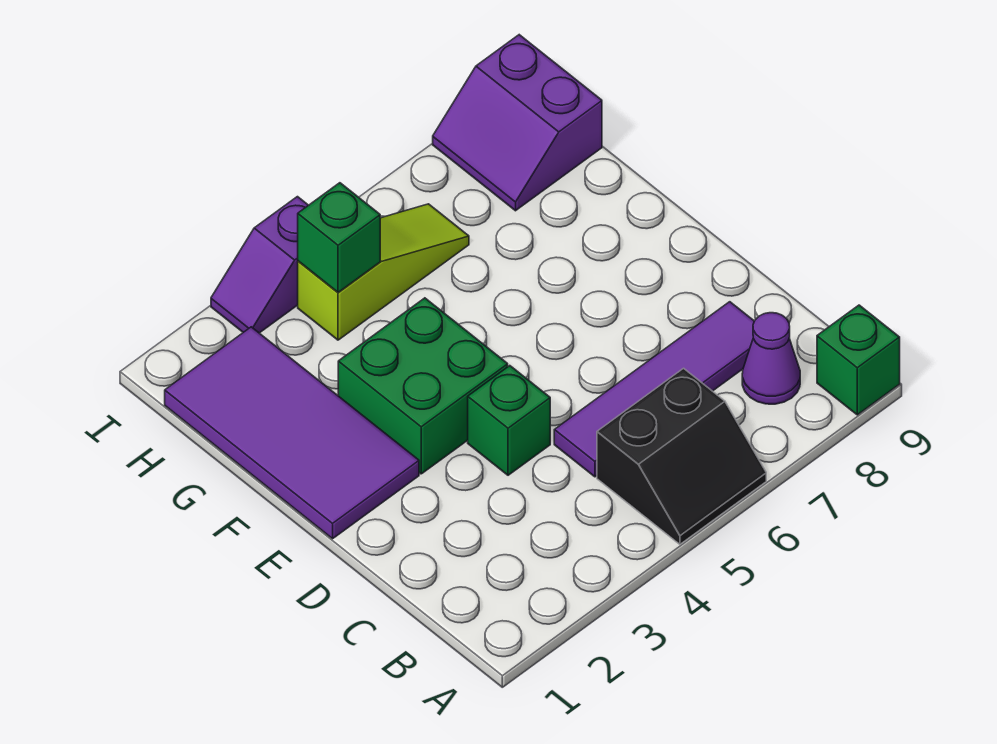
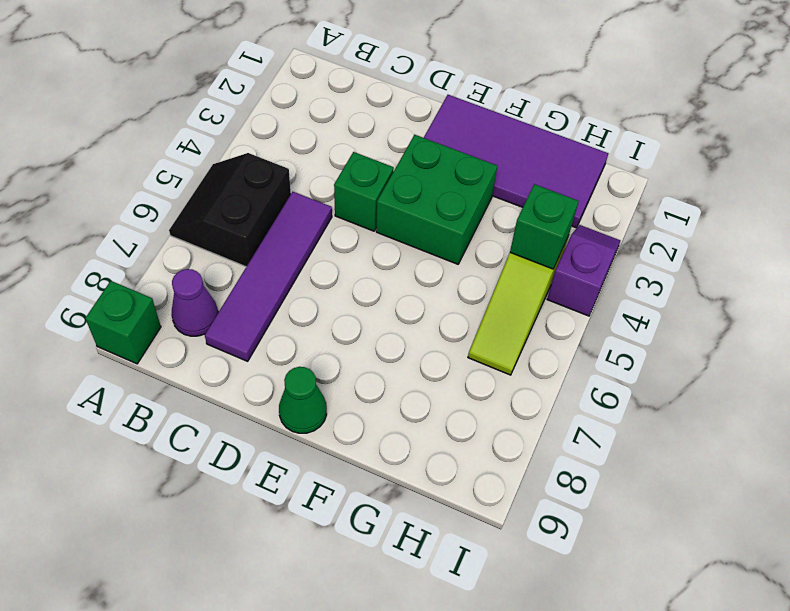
none -> green 1x1 cone [279,367,327,433]
purple 2x2 slope [433,35,602,211] -> none

